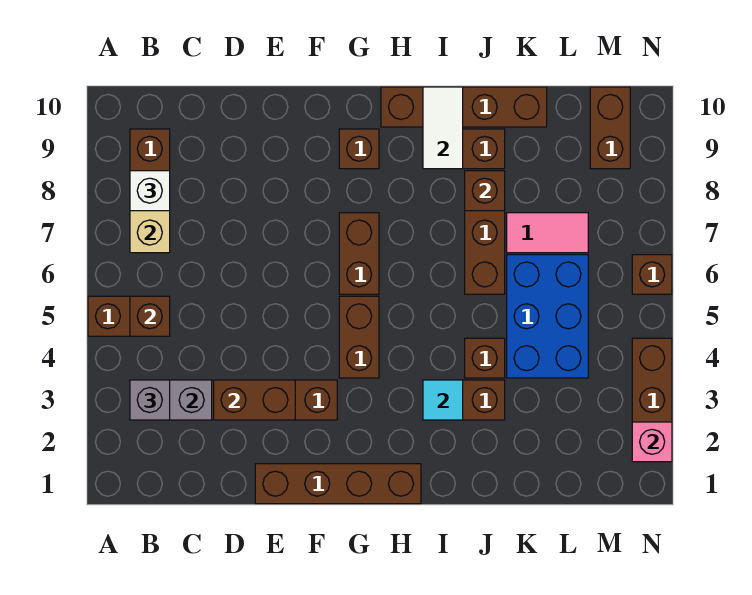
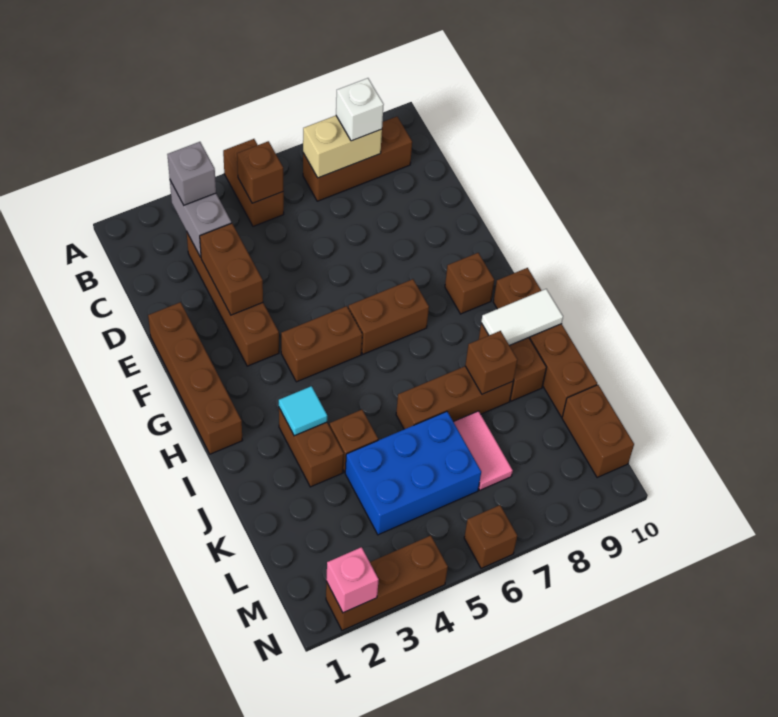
brown 1x2 brick [590,87,630,169] -> brown 1x2 brick turned to [562,385,634,478]

